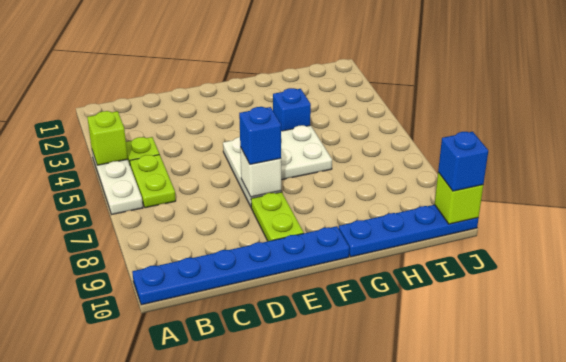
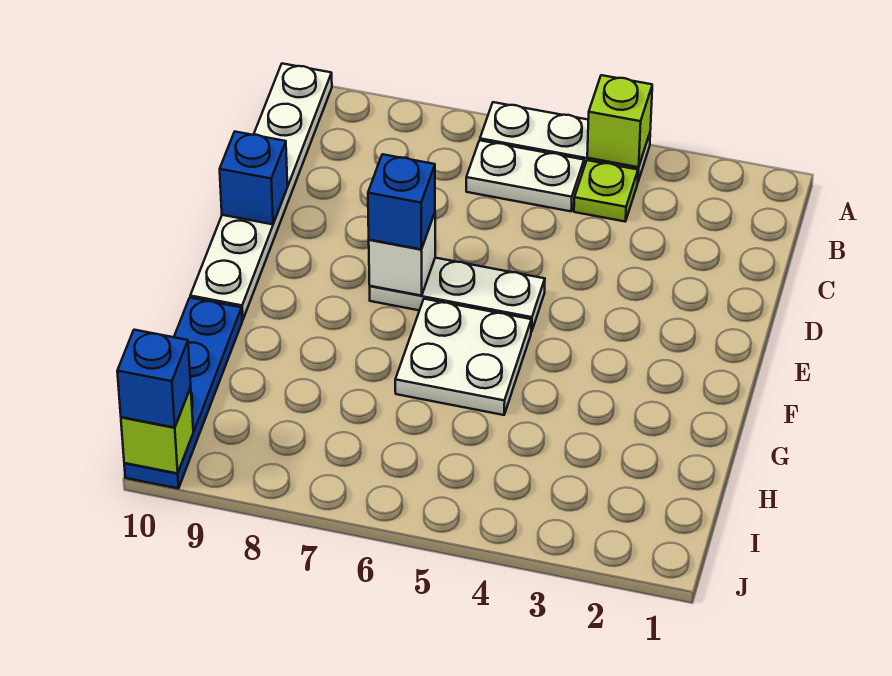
blue 1x6 plate [132,226,349,305] -> white 1x6 plate [190,64,332,320]
lime 1x2 plate [130,155,176,208] -> white 1x2 plate [466,140,584,211]
lime 1x2 plate [251,192,304,241] -> none
blue 1x1 brick [273,88,311,131] -> blue 1x1 brick moved to [220,132,287,224]

